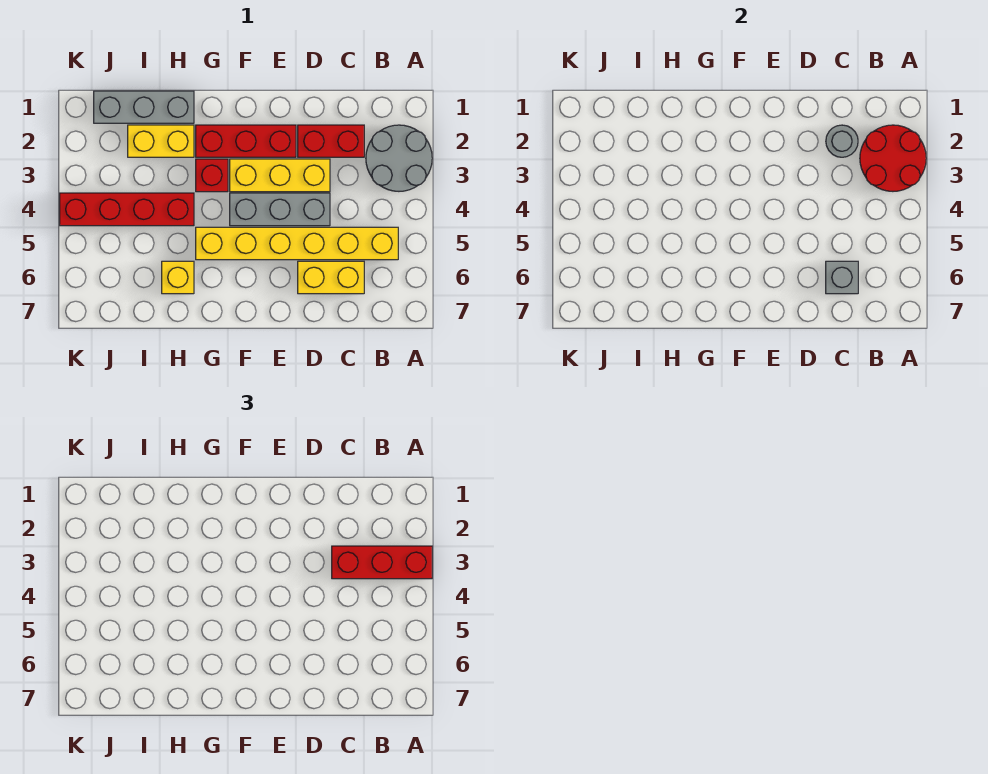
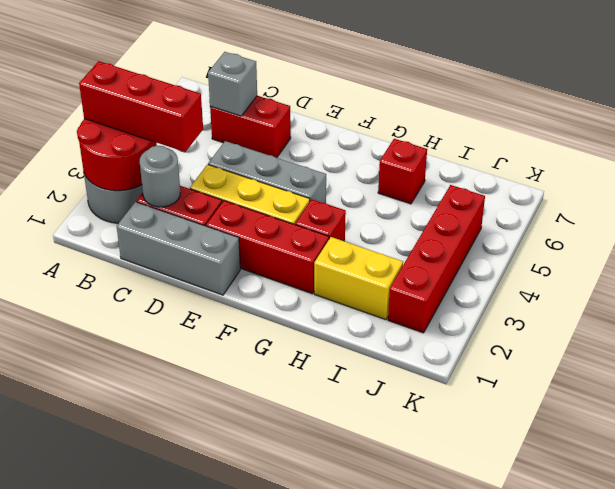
yellow 1x6 brick [196,227,398,260] -> none
yellow 1x2 brick [298,261,364,294] -> red 1x2 brick [210,96,291,158]
grey 1x3 brick [94,91,194,123] -> grey 1x3 brick moved to [117,202,240,295]
red 1x4 brick [60,193,194,226] -> red 1x4 brick turned to [388,185,485,333]
yellow 1x1 brick [162,261,194,294] -> red 1x1 brick [378,139,427,204]

